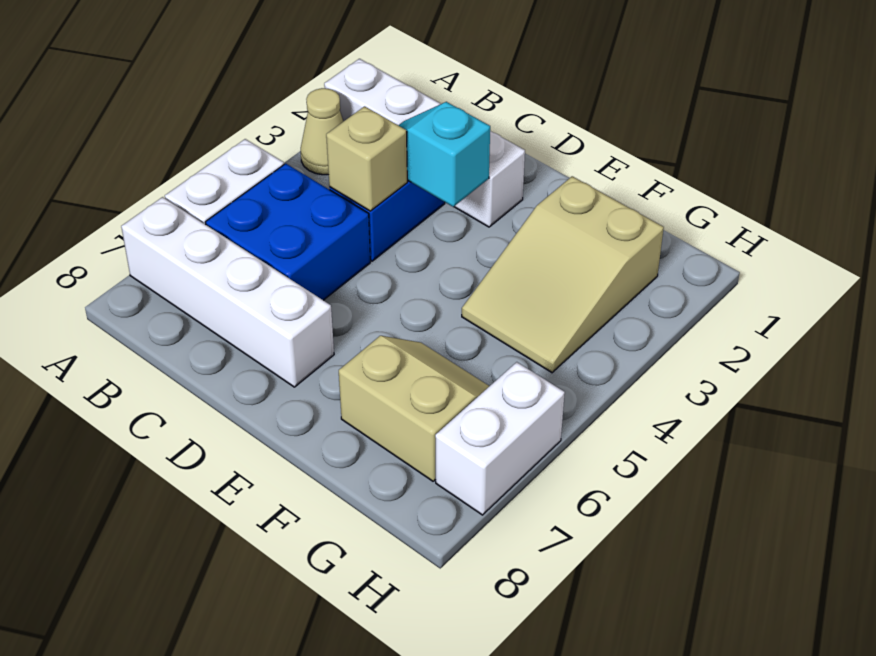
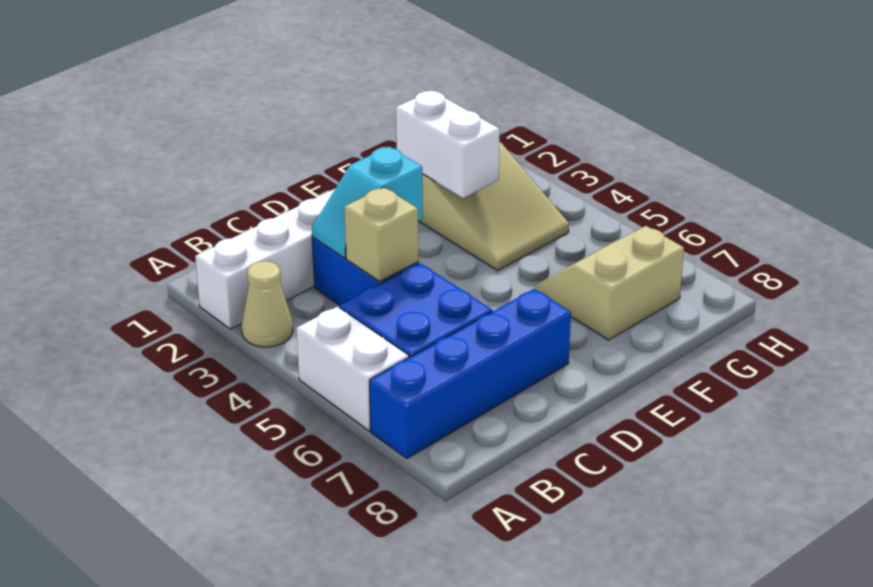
white 1x4 brick [121,197,334,387] -> blue 1x4 brick [370,289,571,458]
white 1x2 brick [435,362,565,515] -> white 1x2 brick moved to [396,91,500,198]

